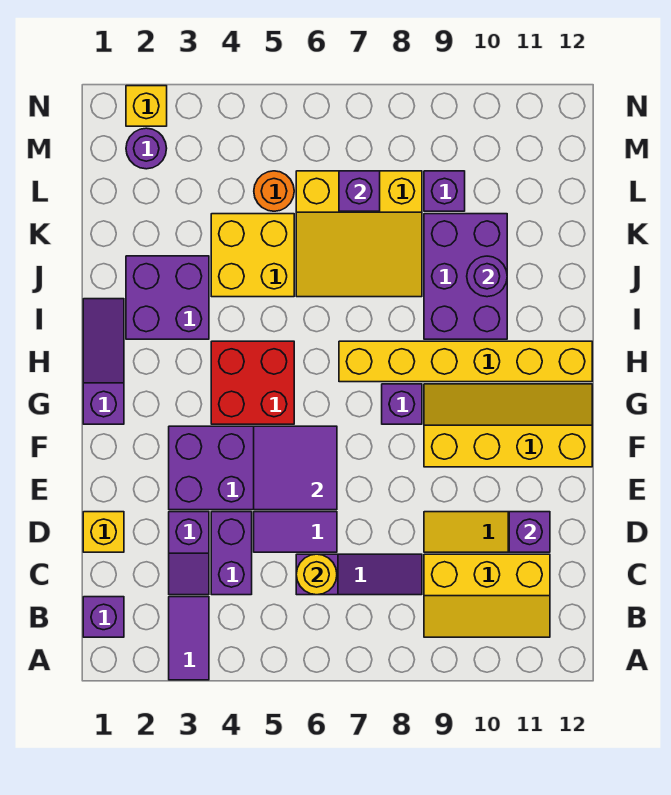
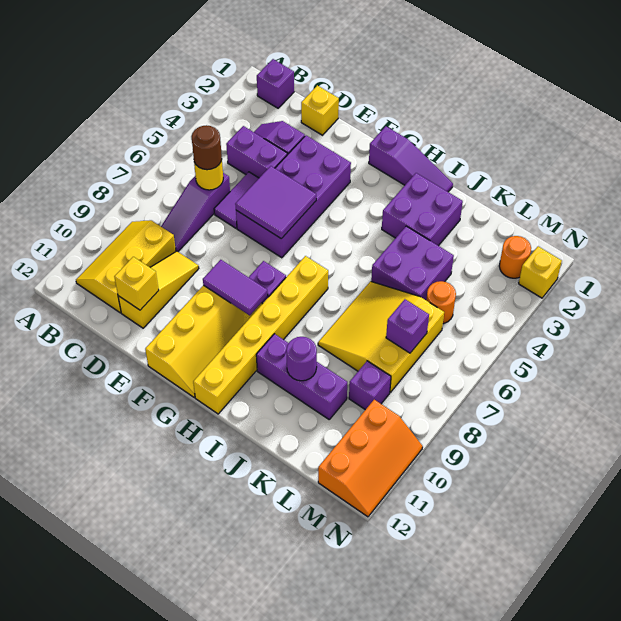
purple 1x2 tile [169,597,209,680] -> purple 1x2 tile moved to [203,260,268,316]
none -> brown 1x1 round brick [192,125,222,170]
purple 1x1 brick [509,512,550,552] -> yellow 1x1 brick [114,257,159,310]
red 2x2 brick [211,341,294,424] -> none
purple 2x3 brick [424,214,507,339] -> purple 1x3 brick [256,334,347,419]
yellow 2x2 brick [211,214,294,297] -> purple 2x2 brick [371,226,454,300]
purple 1x1 round brick [126,128,167,169] -> orange 1x1 round brick [499,236,531,278]
none -> orange 2x3 slope [318,400,423,517]

